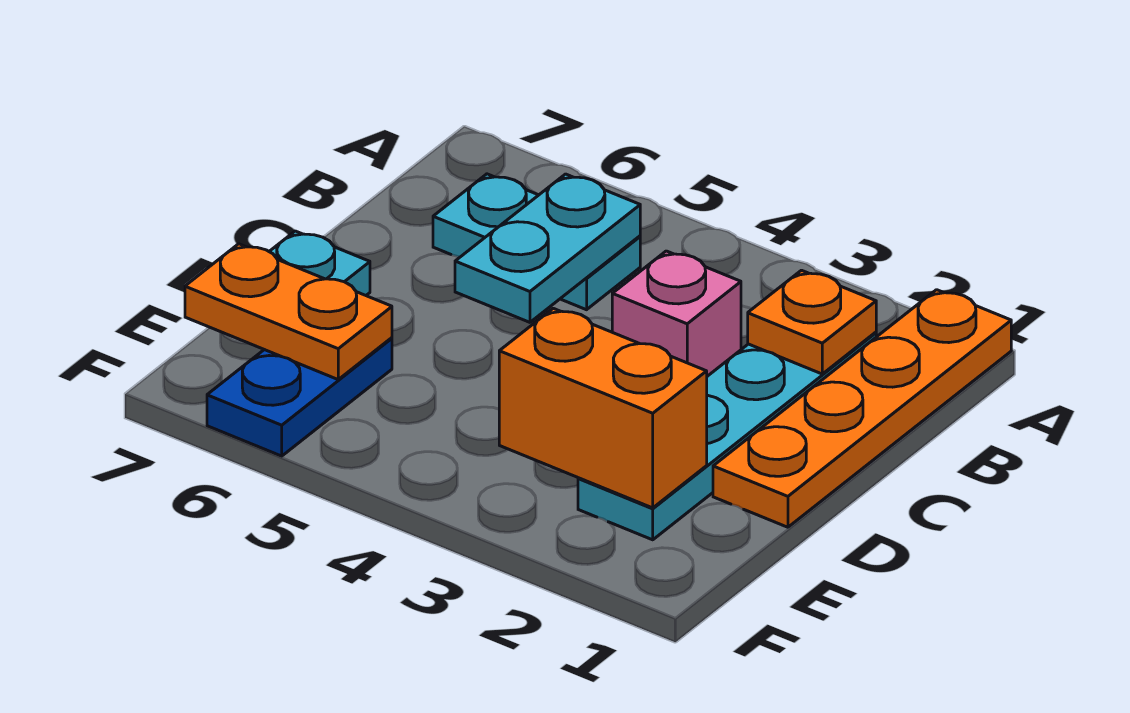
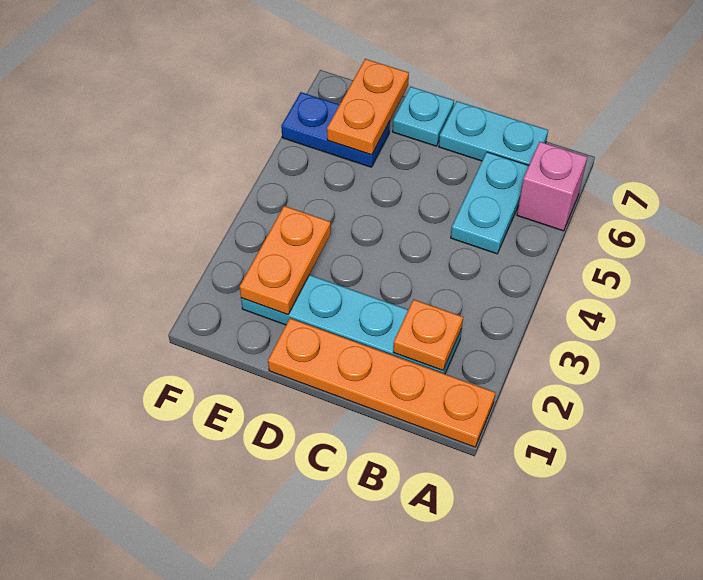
cyan 1x2 plate [455,174,640,322] -> cyan 1x2 plate moved to [439,101,548,165]
pink 1x1 brick [612,251,741,376] -> pink 1x1 brick moved to [517,142,587,231]
orange 1x2 brick [499,308,707,508] -> orange 1x2 plate [240,206,331,315]

